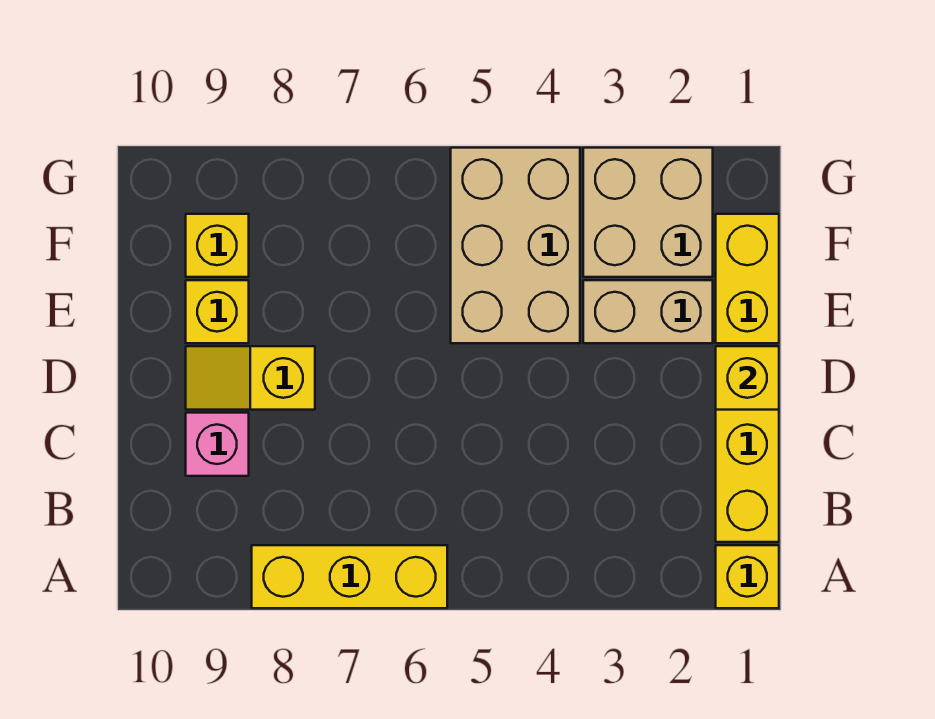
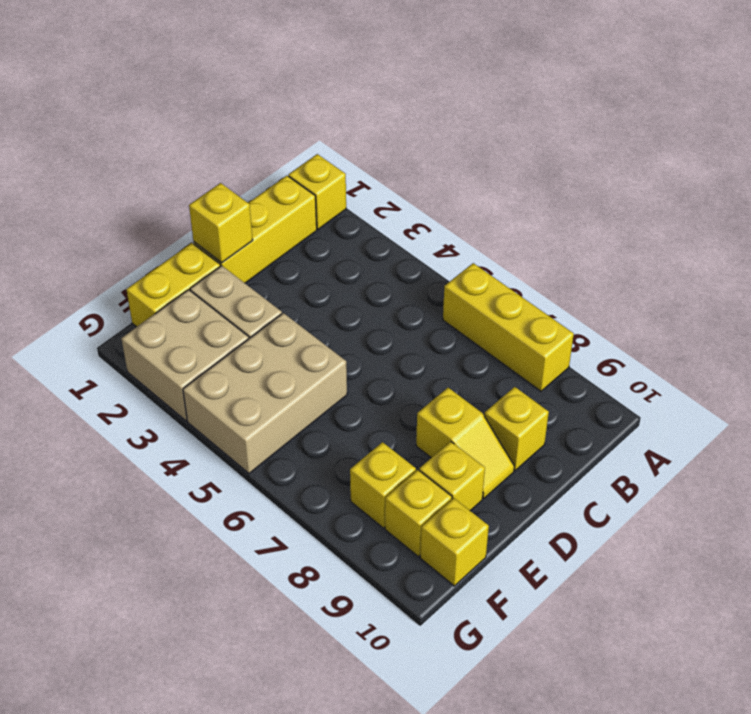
pink 1x1 brick [186,413,249,476] -> yellow 1x1 brick [484,387,549,470]
none -> yellow 1x1 brick [350,442,416,528]
none -> yellow 1x1 brick [420,498,489,586]

